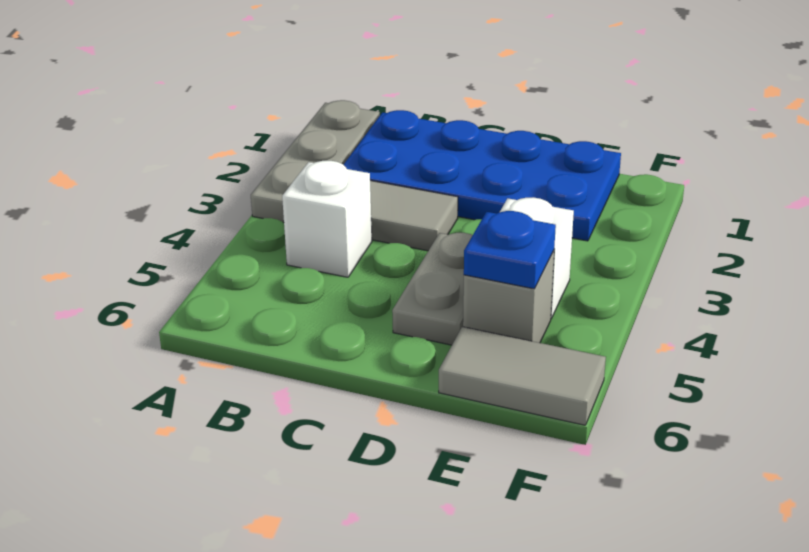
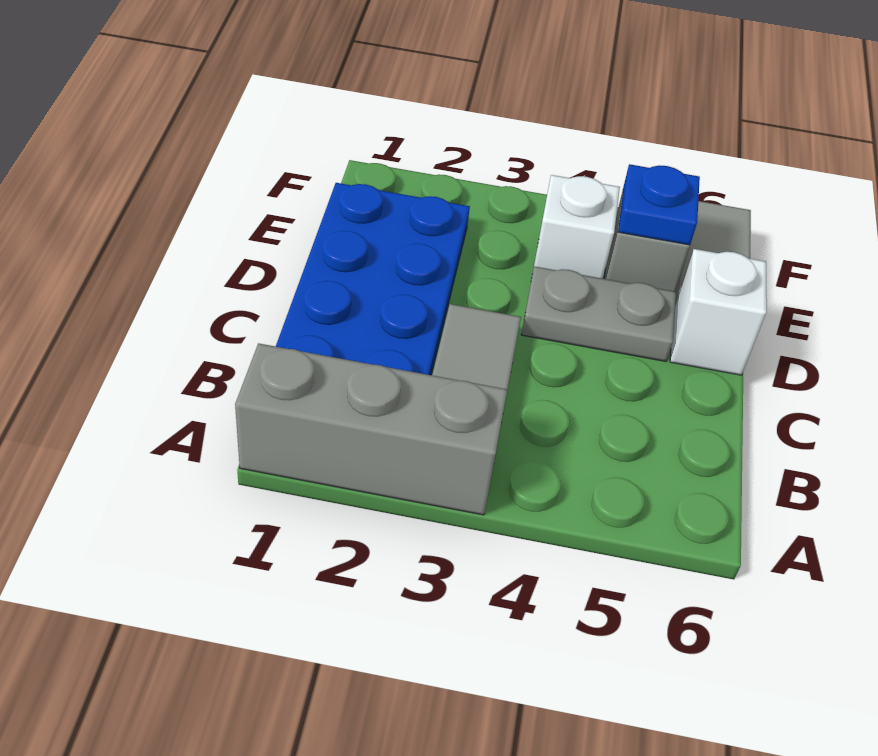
grey 1x3 plate [251,100,380,223] -> grey 1x3 brick [235,343,508,515]
white 1x1 brick [282,161,372,277] -> white 1x1 brick moved to [670,249,767,375]

